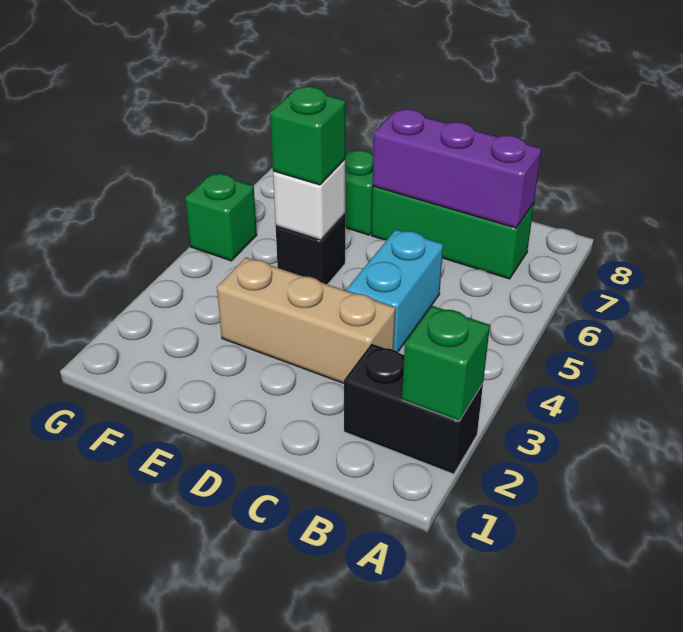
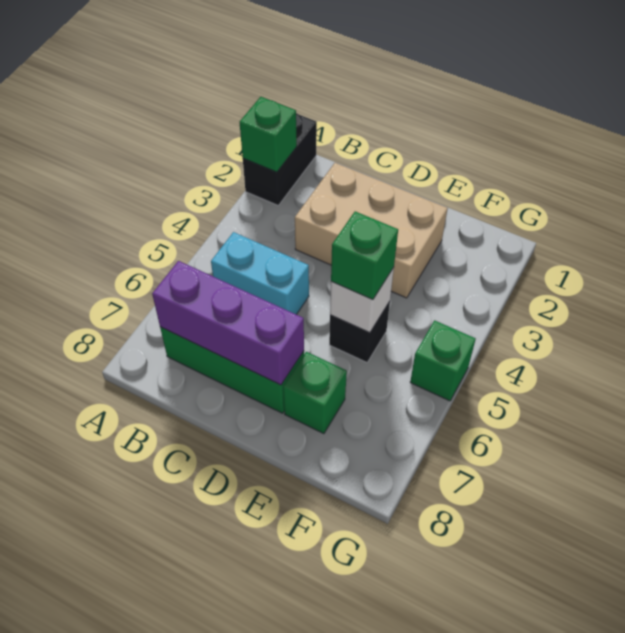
black 1x2 brick [344,344,483,474] -> black 1x2 brick turned to [243,113,317,205]
tan 1x3 brick [217,257,395,383] -> tan 2x3 brick [295,163,448,298]
cyan 1x2 brick [347,230,443,352] -> cyan 1x2 brick turned to [211,232,309,315]

